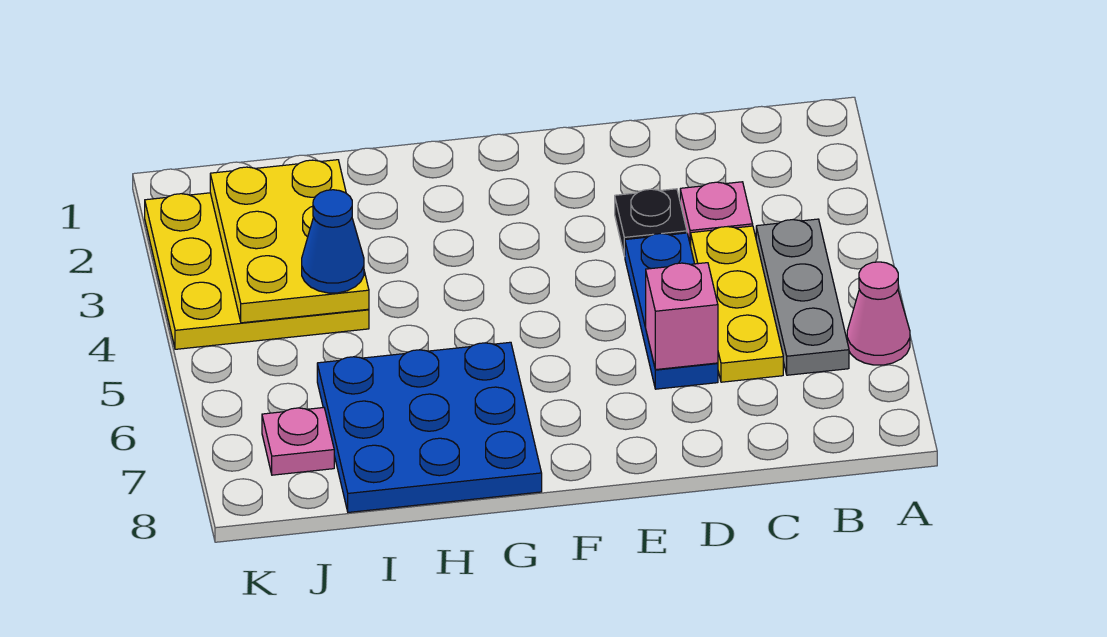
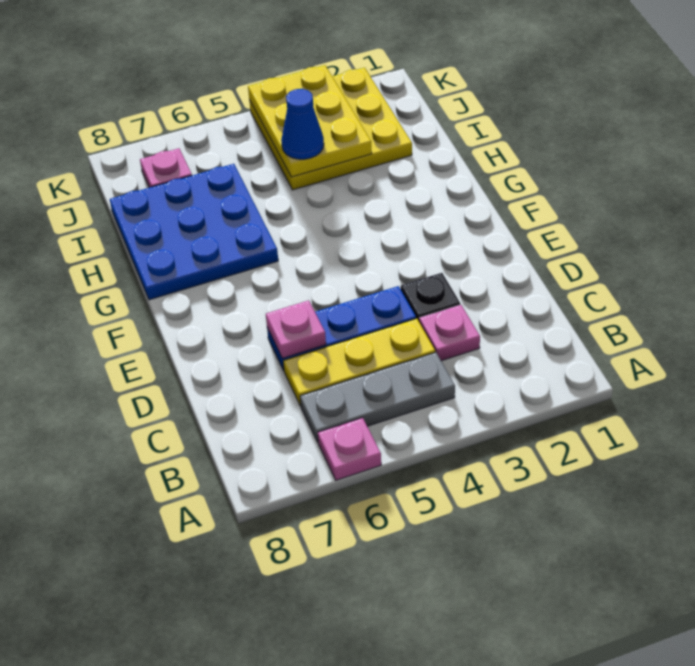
pink 1x1 cone [847,262,910,365] -> pink 1x1 plate [318,418,381,480]
pink 1x1 brick [646,263,718,370] -> pink 1x1 plate [266,301,326,358]
yellow 2x3 plate [210,160,369,323] -> yellow 2x3 plate turned to [248,65,372,177]

